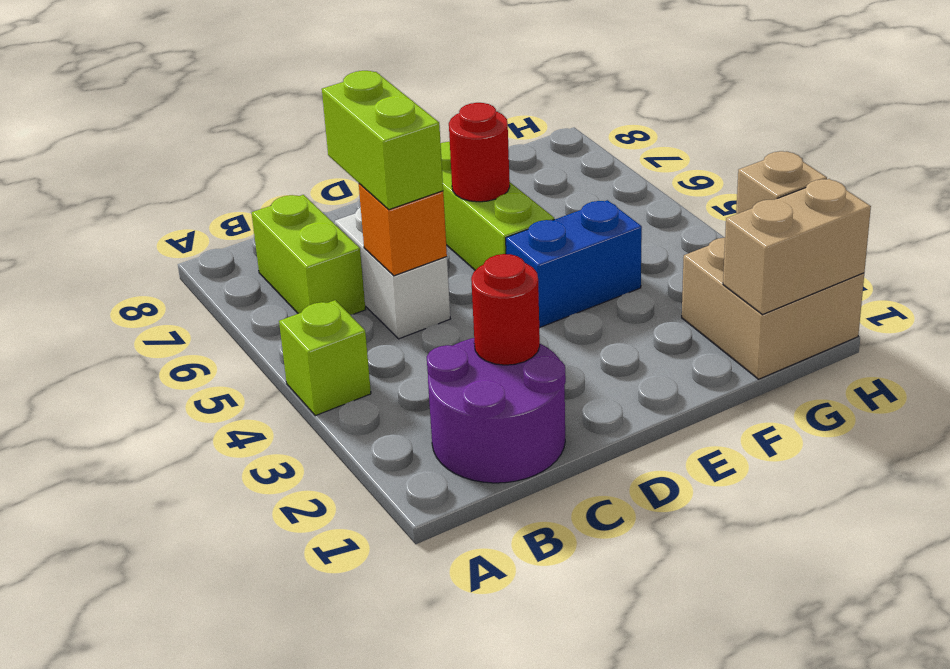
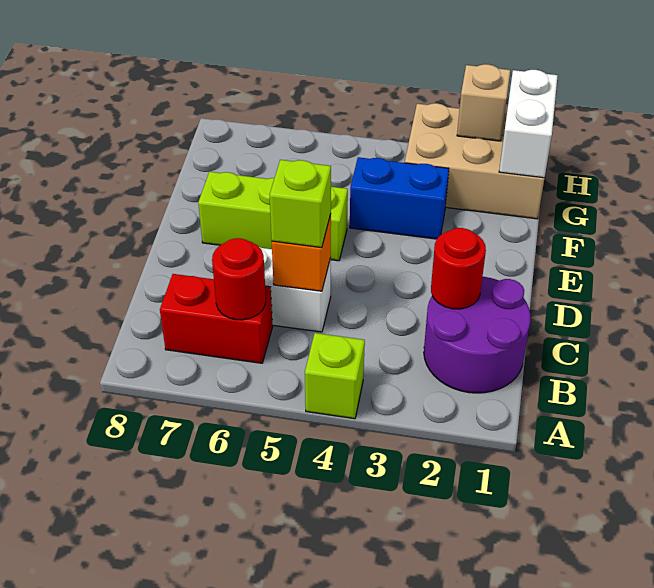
lime 1x2 brick [252,195,366,315] -> red 1x2 brick [160,274,273,363]
lime 1x2 brick [322,71,443,210] -> lime 1x1 brick [270,160,331,248]
blue 1x2 brick [506,200,642,327] -> blue 1x2 brick turned to [350,157,449,239]
red 1x1 round brick [449,103,510,202] -> red 1x1 round brick moved to [212,238,266,320]
tan 2x2 brick [682,238,864,379] -> tan 2x3 brick [405,103,544,219]
tan 1x2 brick [723,179,871,315] -> white 1x2 brick [499,70,558,178]

